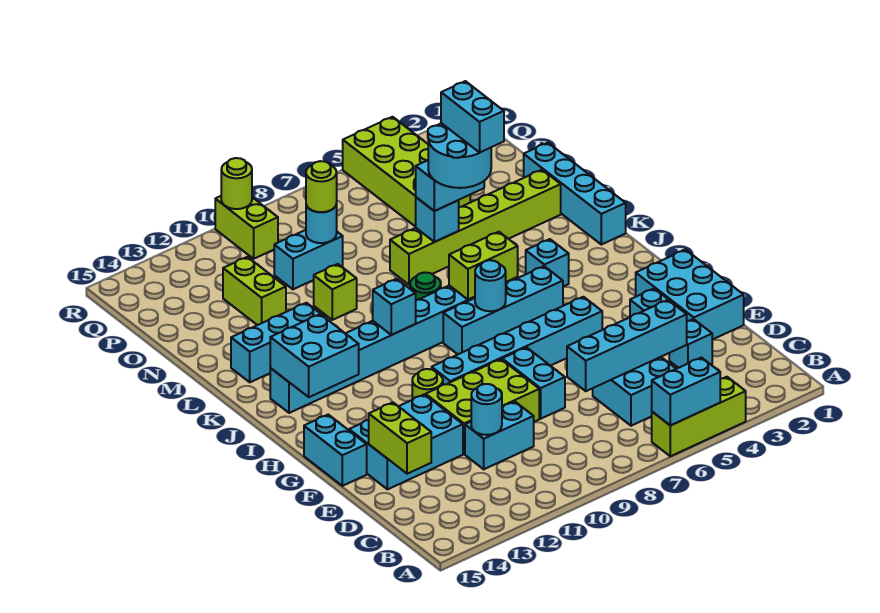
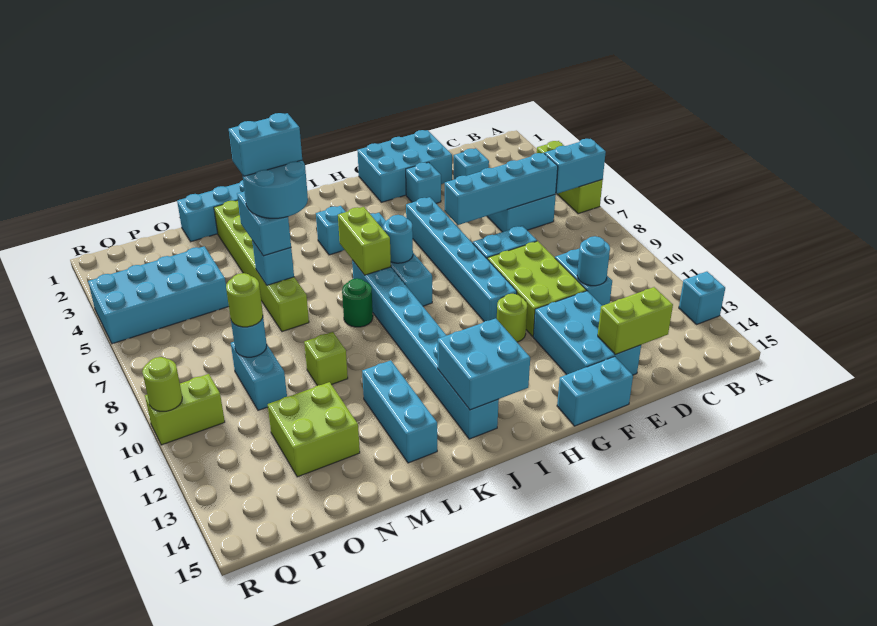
cyan 1x2 brick [652,357,720,425] -> cyan 1x2 brick turned to [544,139,606,194]
cyan 1x4 brick [567,300,687,391] -> cyan 1x4 brick turned to [445,153,558,225]
cyan 1x1 brick [373,279,416,335] -> cyan 1x1 brick moved to [679,272,725,324]
lime 1x2 brick [223,257,286,325] -> lime 2x2 brick [268,382,360,477]
lime 2x4 brick [343,117,470,227] -> cyan 2x4 brick [88,246,229,344]

